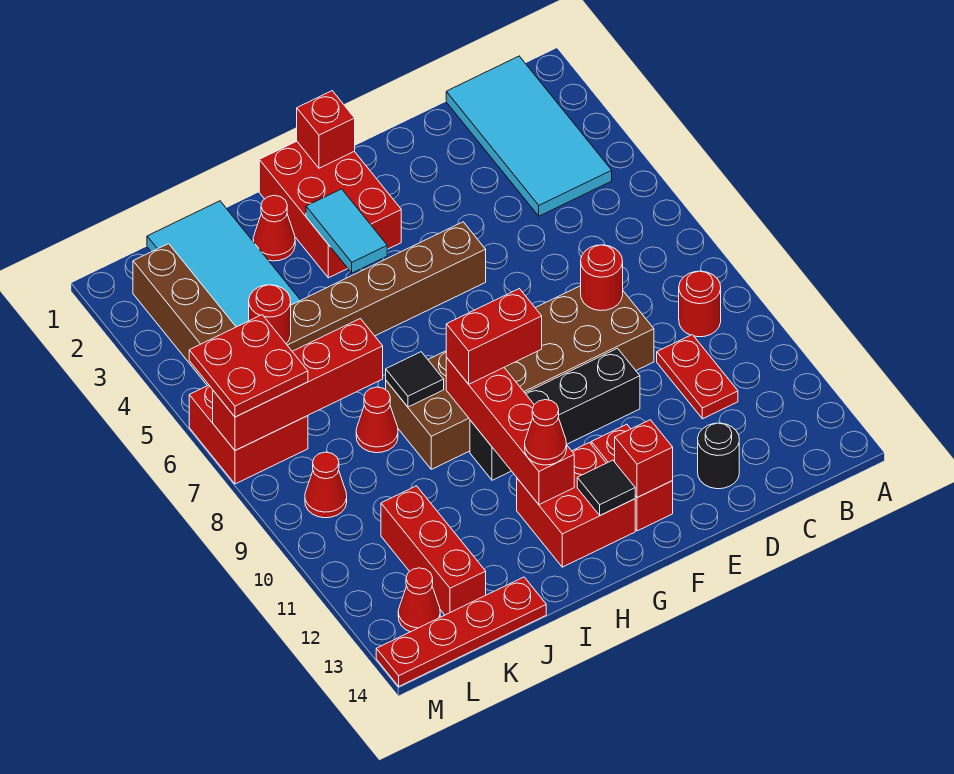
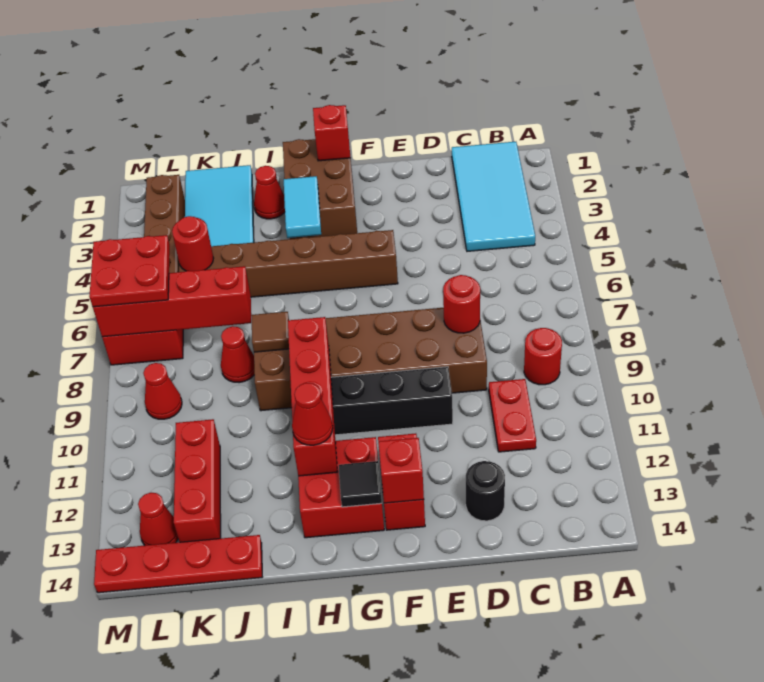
red 2x3 brick [259,141,401,278] -> brown 2x3 brick [283,139,357,239]
red 1x2 brick [446,289,542,384] -> none
black 1x1 tile [386,352,444,407] -> brown 1x1 tile [251,312,289,352]

